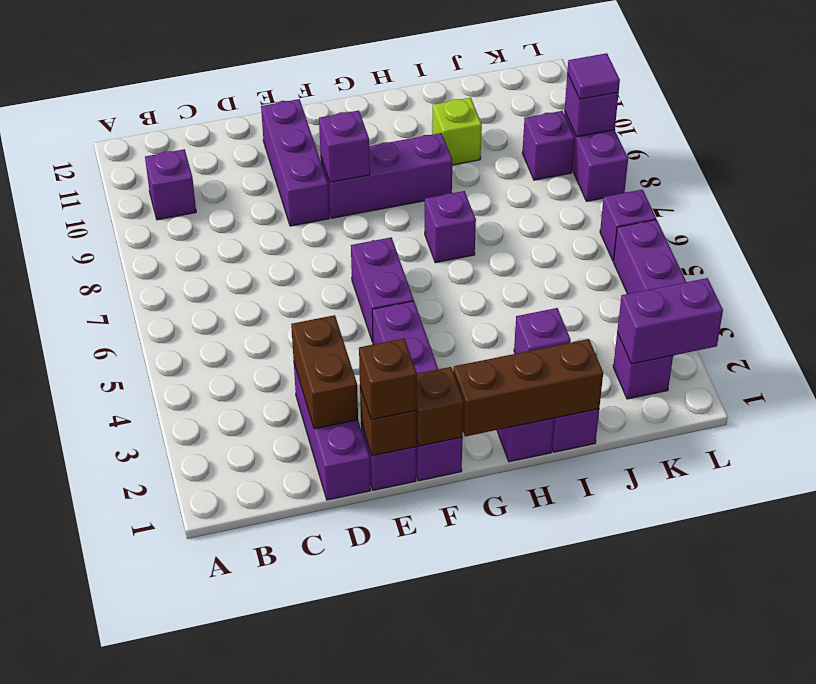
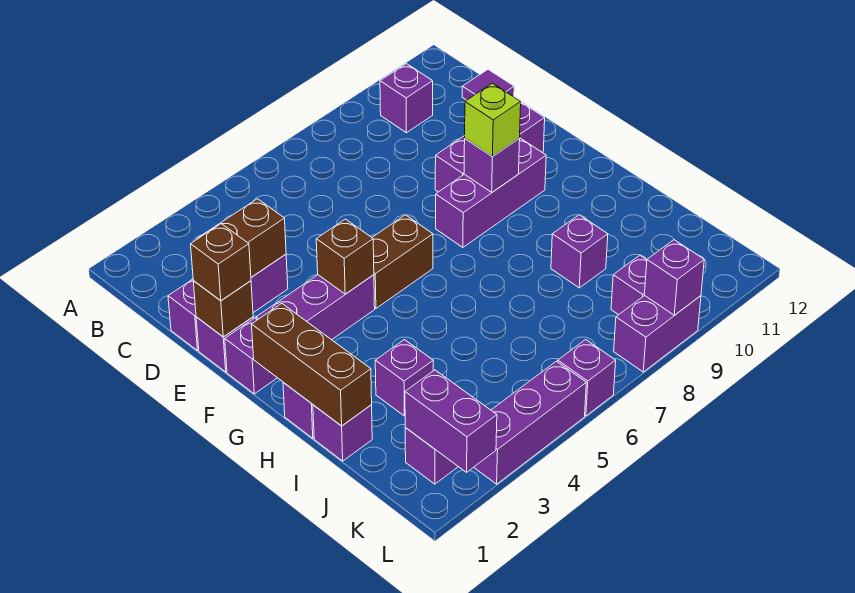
brown 1x1 brick [416,367,464,446] -> brown 1x1 brick moved to [316,219,374,294]
purple 1x2 brick [351,237,414,342] -> brown 1x2 brick [372,215,433,308]
purple 1x3 brick [321,133,452,218] -> purple 1x3 brick turned to [436,138,546,247]
purple 1x1 brick [425,191,476,263] -> purple 1x1 brick moved to [551,215,608,288]
lime 1x1 brick [432,98,482,165] -> lime 1x1 brick moved to [465,83,521,157]
purple 1x1 tile [567,53,620,99] -> purple 1x1 tile moved to [462,70,514,100]

